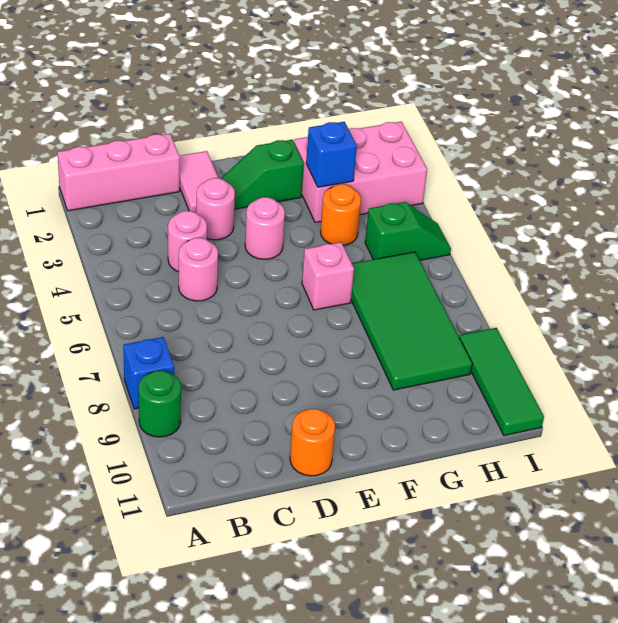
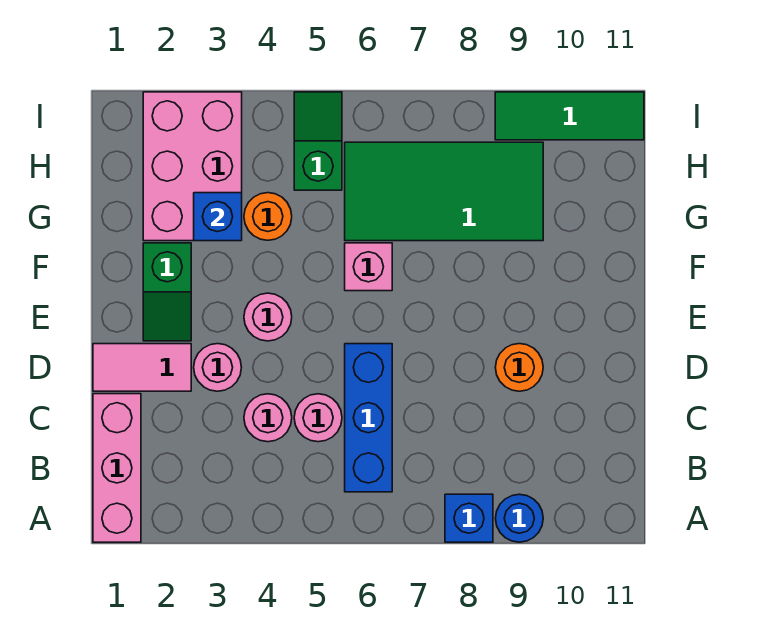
green 1x1 round brick [139,371,181,437] -> blue 1x1 round brick [495,494,543,542]
none -> blue 1x3 brick [345,344,392,492]
orange 1x1 round brick [290,409,335,476] -> orange 1x1 round brick moved to [495,344,543,391]

